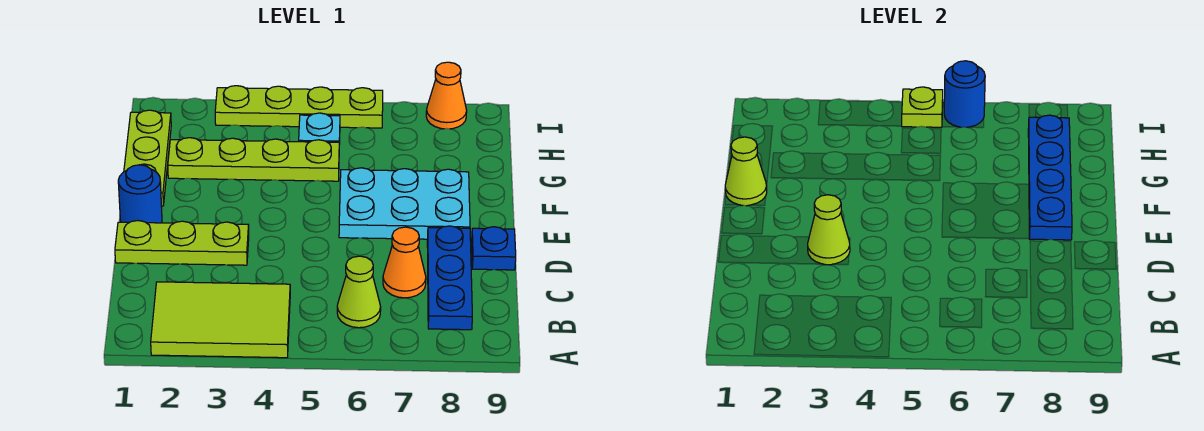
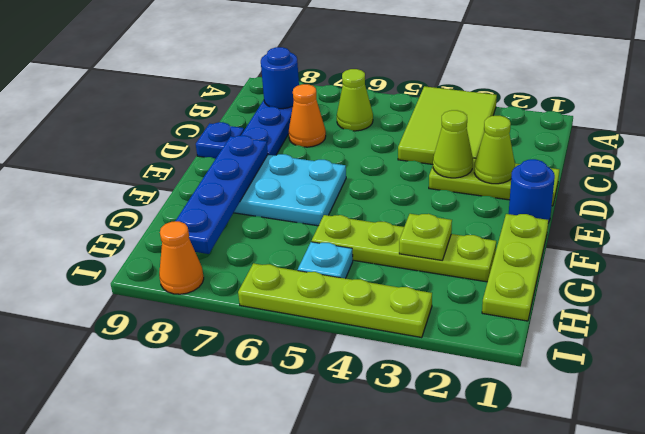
lime 2x3 tile [151,282,290,358] -> lime 2x3 tile turned to [398,86,497,164]
lime 1x1 cone [725,137,767,206] -> lime 1x1 cone moved to [474,116,515,184]
lime 1x1 plate [902,87,943,127] -> lime 1x1 plate moved to [399,214,452,260]
blue 1x1 round brick [944,61,985,127] -> blue 1x1 round brick moved to [261,47,299,109]

